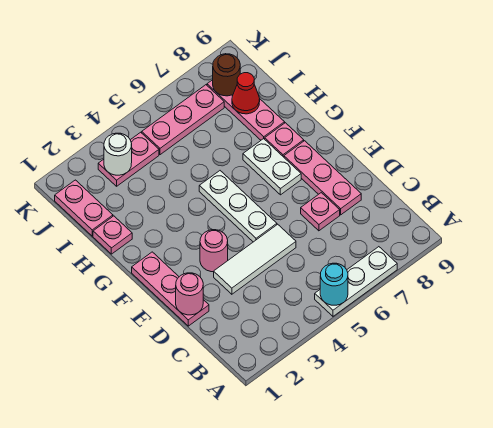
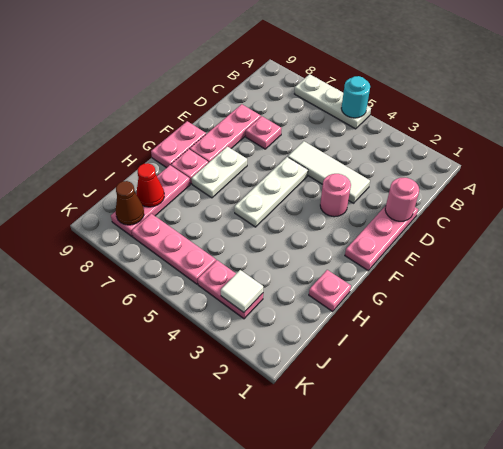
pink 1x2 plate [55,180,113,236] -> pink 1x2 plate moved to [151,121,206,168]
white 1x1 round brick [104,133,132,175] -> white 1x1 tile [221,270,263,312]
brown 1x1 round brick [213,54,240,96] -> brown 1x1 cone [116,181,144,225]

